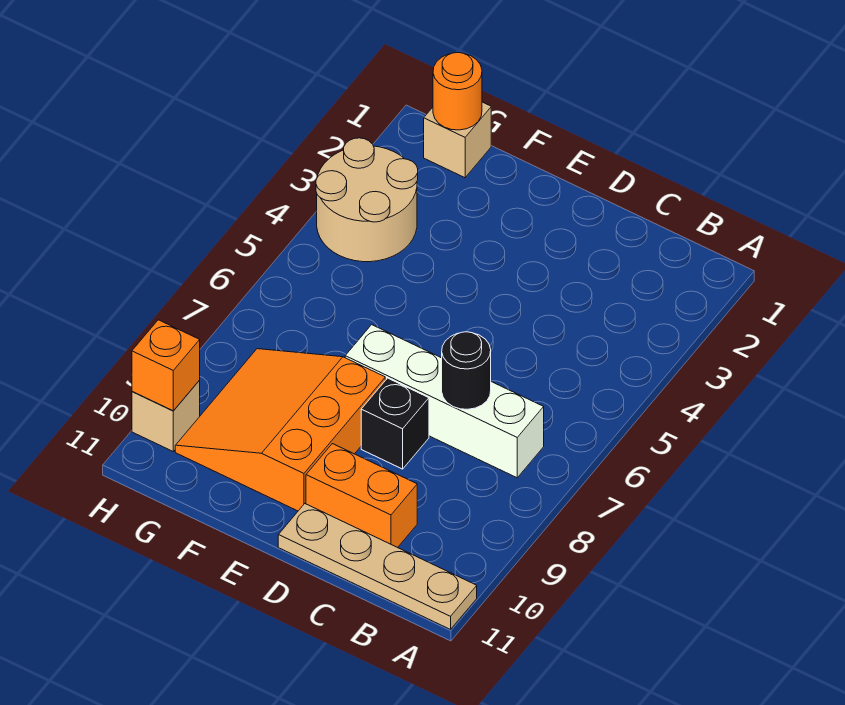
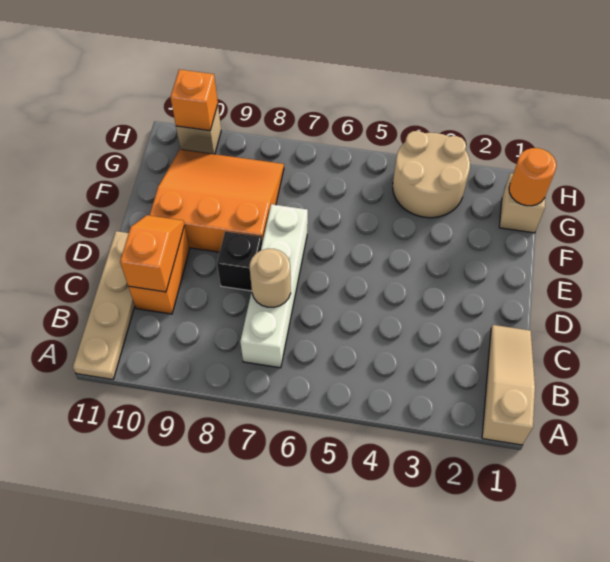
none -> tan 1x3 slope [482,325,535,445]
black 1x1 round brick [442,332,491,409] -> tan 1x1 round brick [250,249,291,307]
none -> orange 1x2 slope [120,215,184,292]

